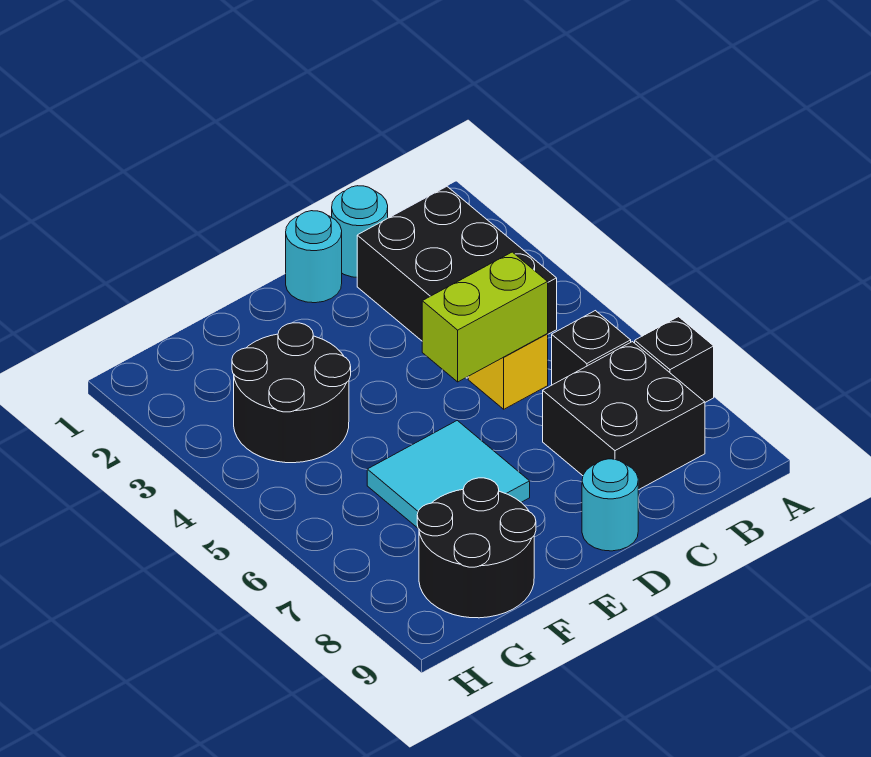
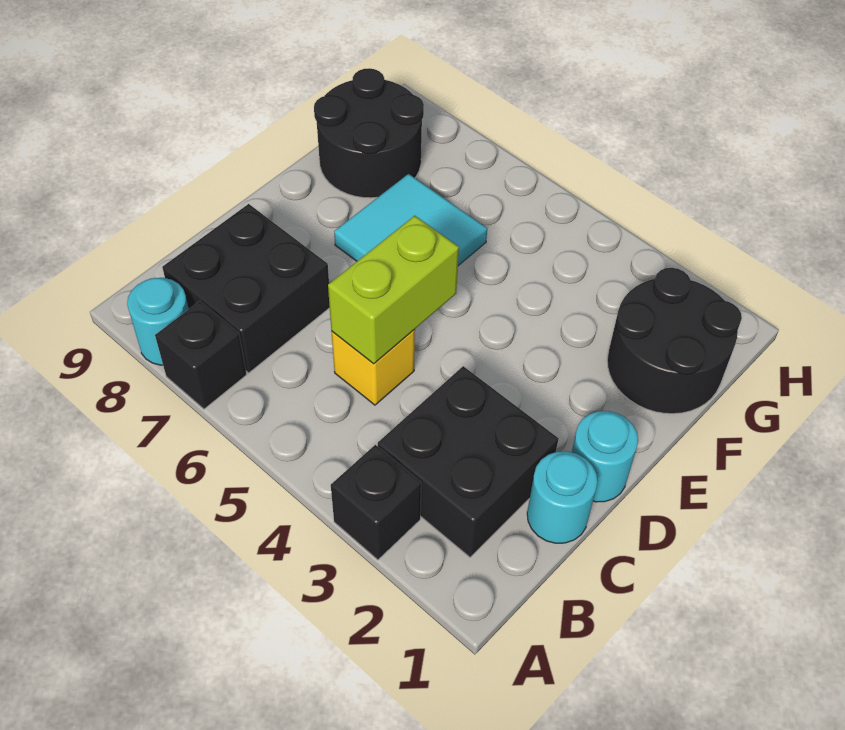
black 2x3 brick [357,187,557,378] -> black 2x2 brick [378,366,559,557]
black 1x1 brick [552,311,631,385] -> black 1x1 brick moved to [331,445,421,560]
cyan 1x1 round brick [582,459,638,551] -> cyan 1x1 round brick moved to [127,278,189,365]
black 2x2 round brick [232,323,351,463] -> black 2x2 round brick moved to [607,268,742,414]

